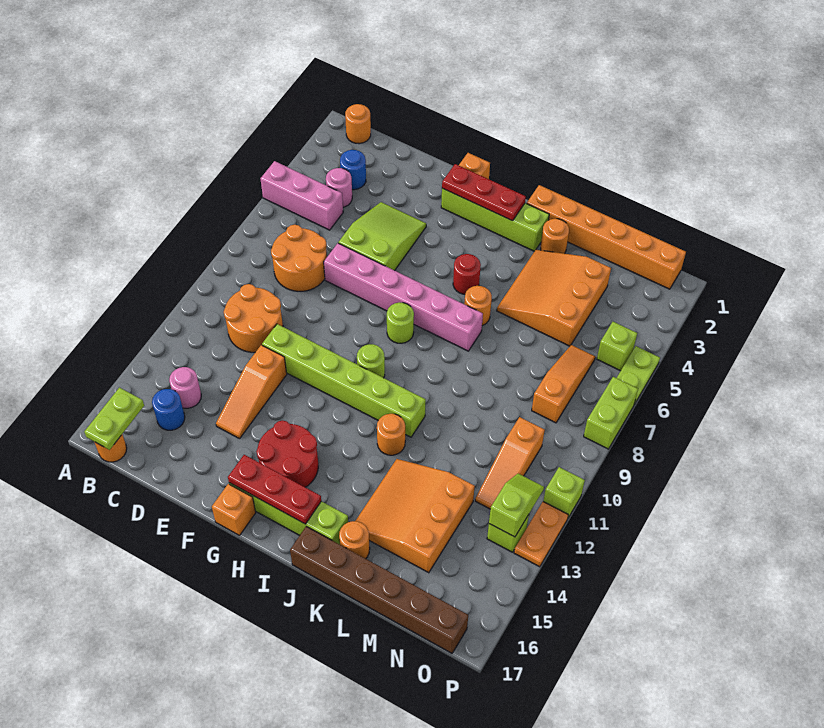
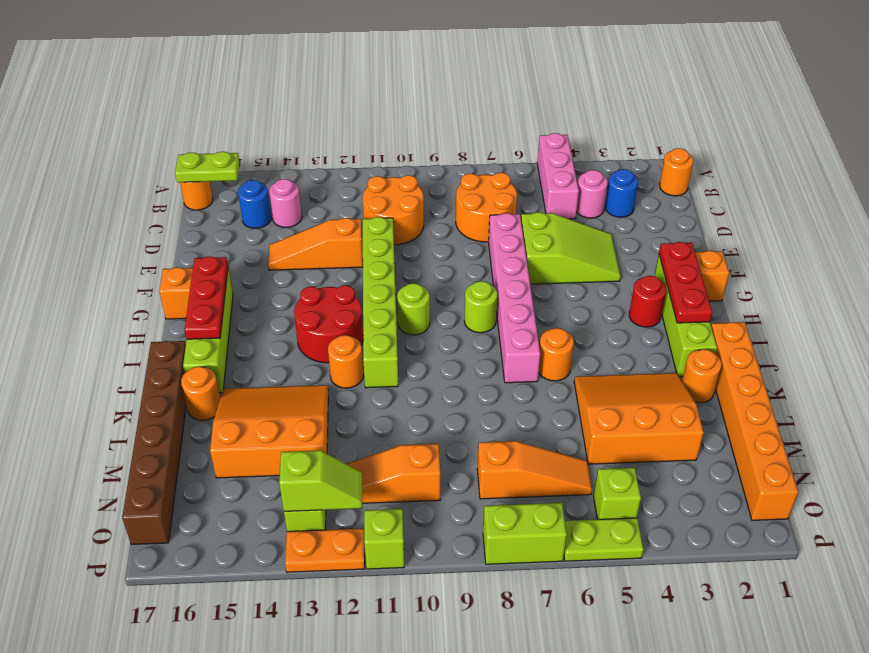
red 2x2 round brick [256,421,318,487] -> red 2x2 round brick moved to [294,285,363,363]
red 1x1 round brick [453,254,481,294] -> red 1x1 round brick moved to [629,276,666,327]

